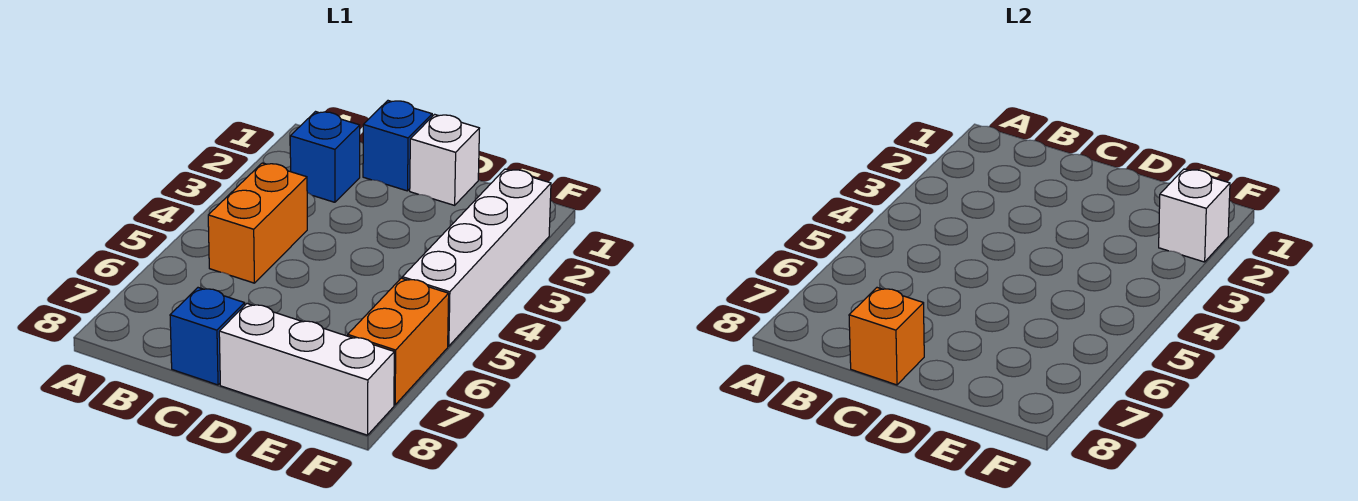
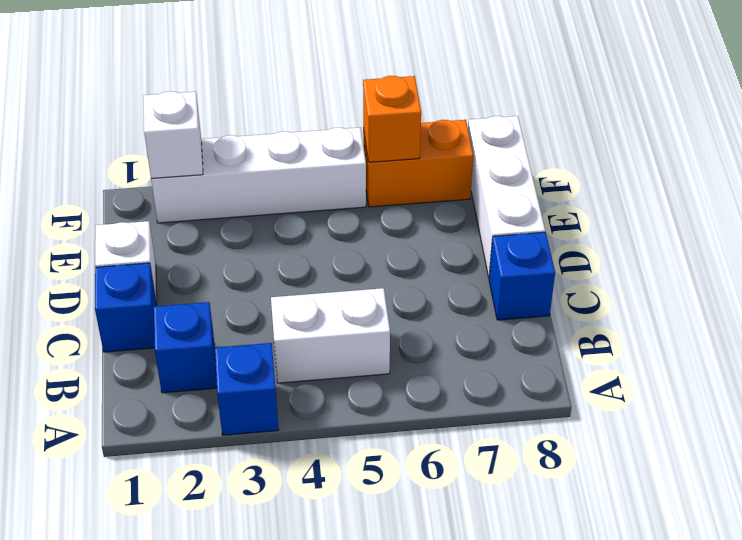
none -> blue 1x1 brick [215,343,279,435]
orange 1x2 brick [208,163,307,283] -> white 1x2 brick [271,288,390,383]
orange 1x1 brick [849,288,924,385] -> orange 1x1 brick moved to [363,76,421,162]

